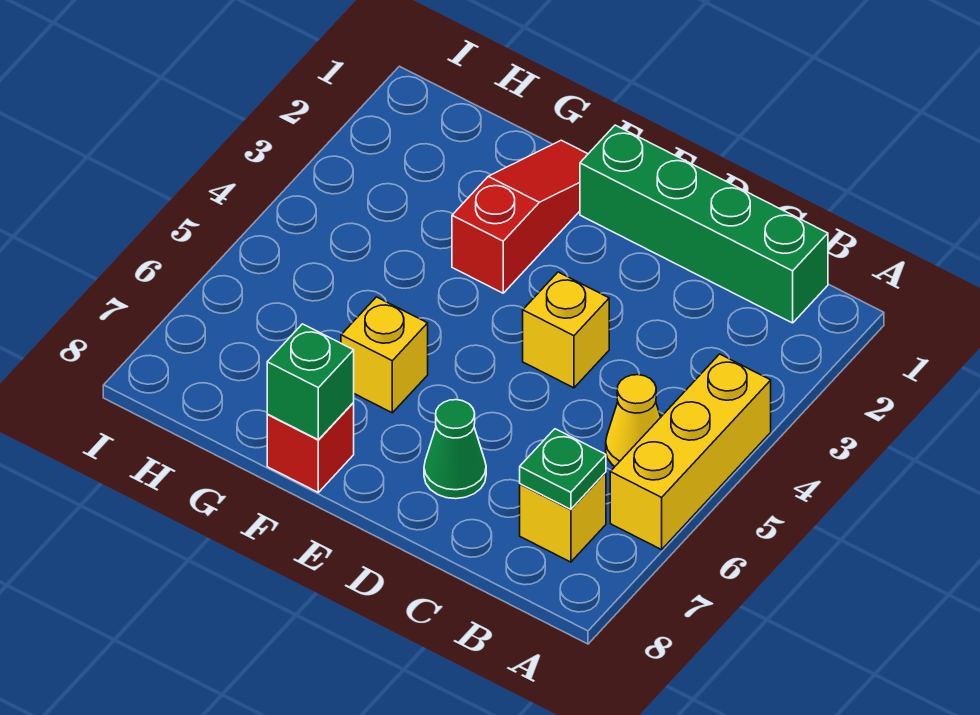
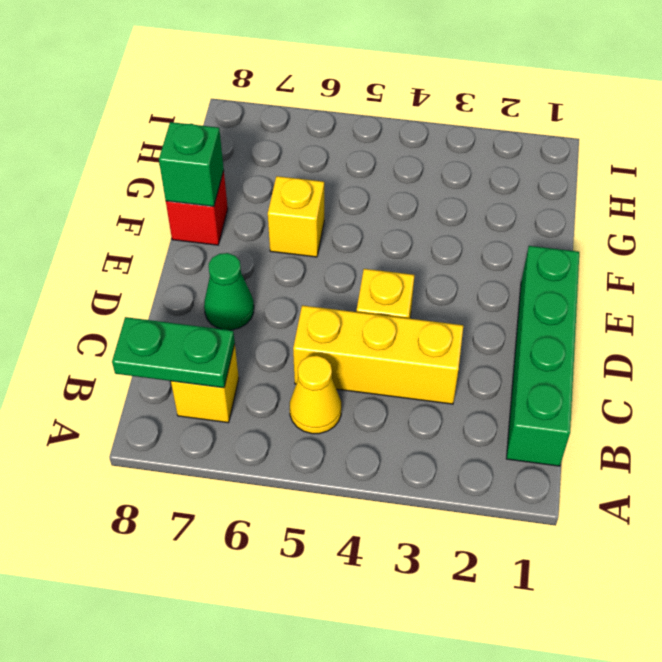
yellow 1x3 brick [610,354,771,550] -> yellow 1x3 brick moved to [293,305,463,404]
green 1x1 plate [520,429,606,509] -> green 1x2 plate [112,317,235,388]
red 1x3 slope [452,140,588,293] -> none

